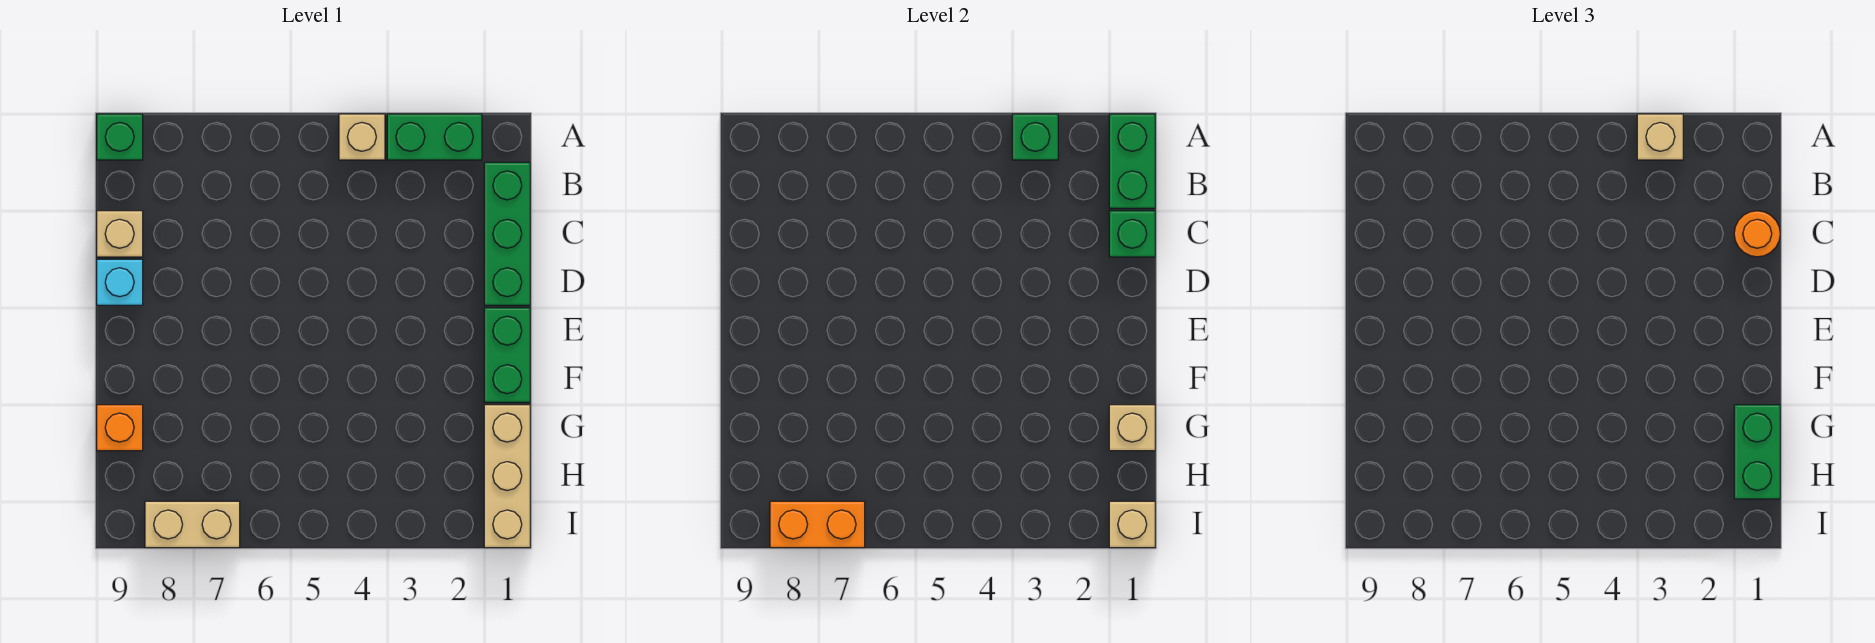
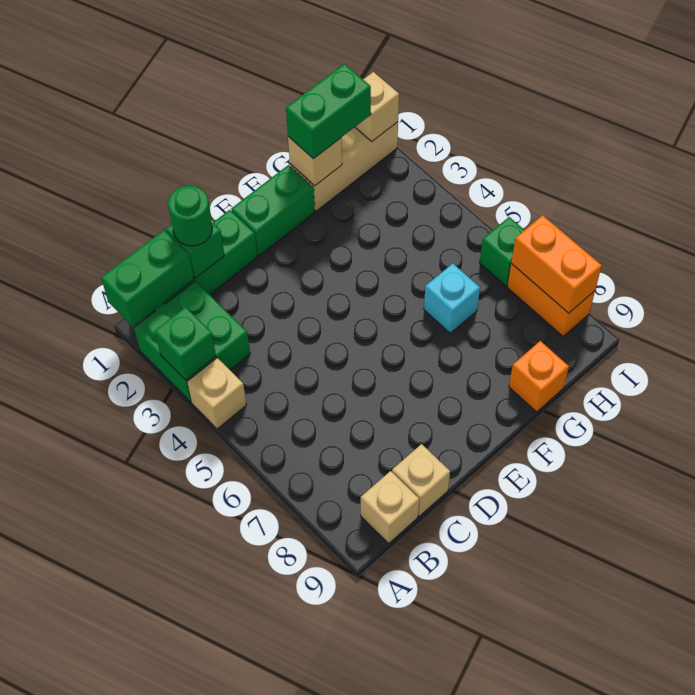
green 1x2 brick [387,114,482,160] -> green 2x2 brick [134,281,250,402]
tan 1x1 brick [1637,114,1683,160] -> tan 1x1 brick moved to [361,471,419,543]
green 1x1 brick [97,114,143,160] -> green 1x1 brick moved to [480,217,524,286]
orange 1x1 round brick [1734,211,1780,257] -> green 1x1 round brick [168,186,212,246]
cyan 1x1 brick [97,259,143,305] -> cyan 1x1 brick moved to [424,264,480,333]
tan 1x2 brick [145,501,240,548] -> orange 1x2 brick [507,264,595,336]

